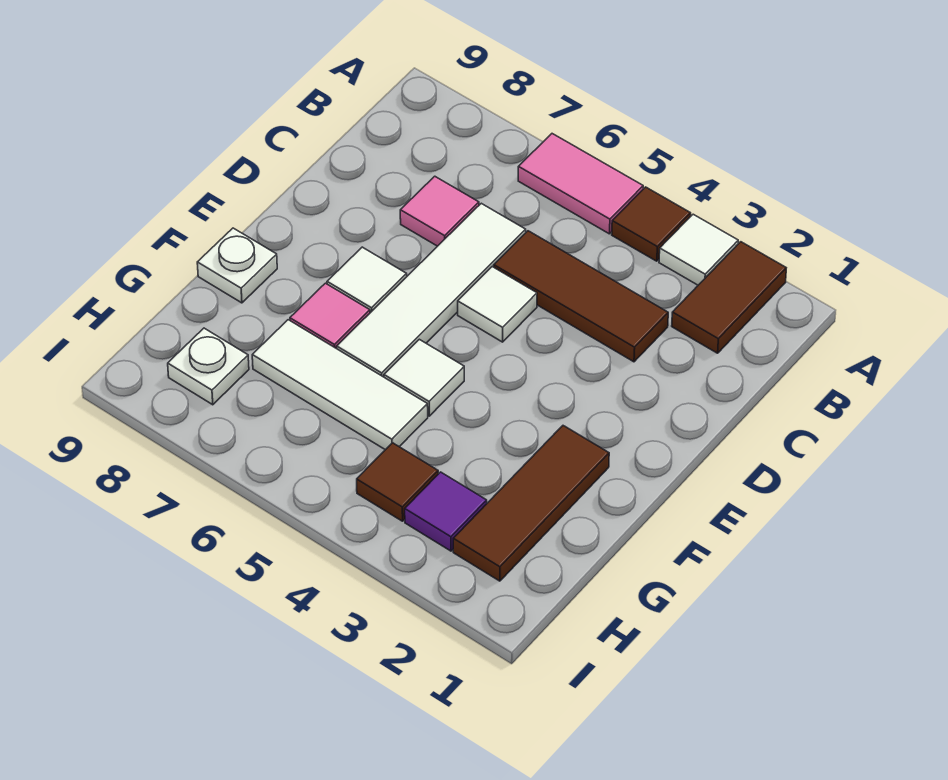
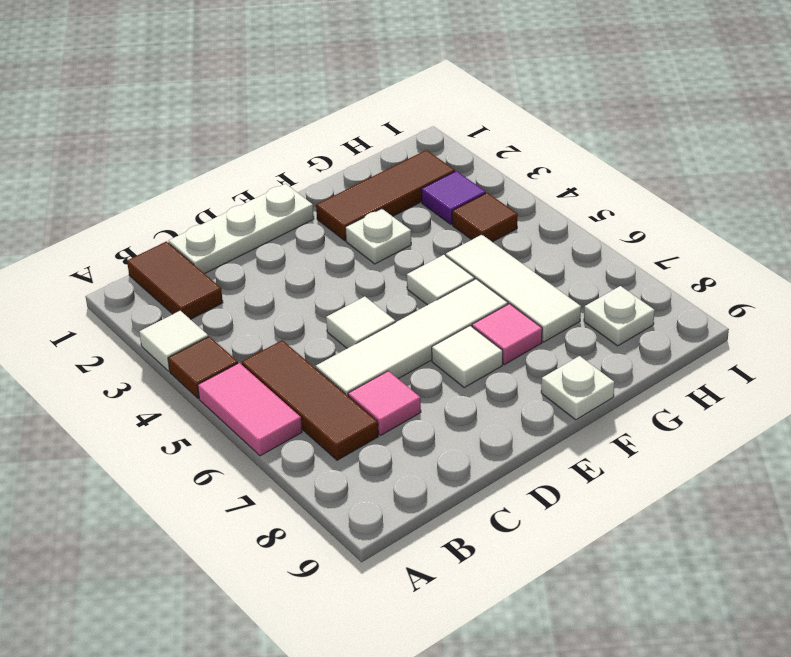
brown 1x2 tile [672,242,786,353] -> brown 1x2 tile turned to [127,241,223,320]
none -> white 1x3 plate [169,184,314,274]
brown 1x3 tile [494,231,668,362] -> brown 1x3 tile moved to [242,340,378,460]
none -> white 1x1 plate [345,209,411,264]

